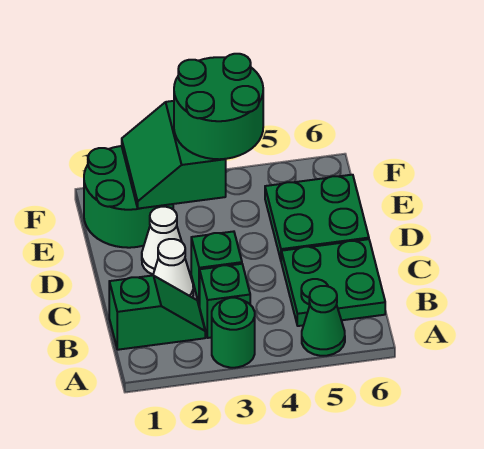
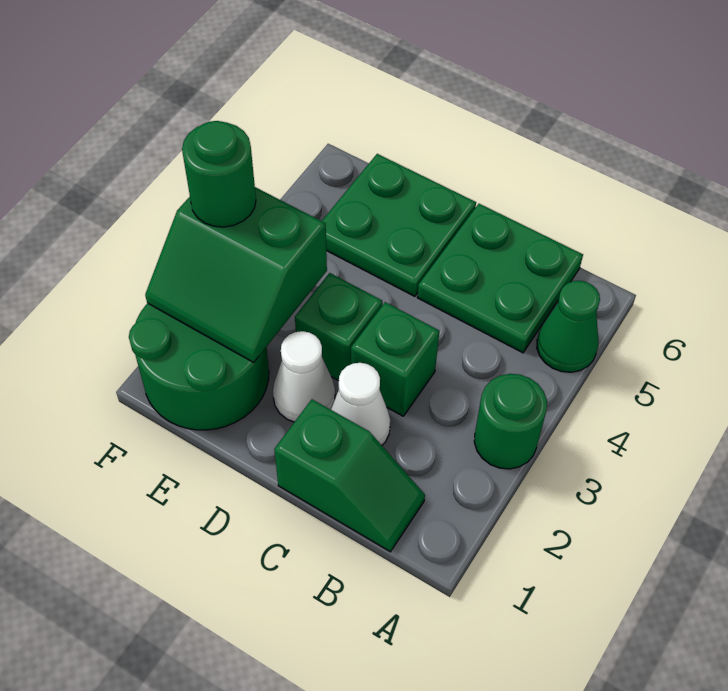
green 1x2 slope [109,275,205,350] -> green 1x2 slope turned to [274,399,425,552]
green 1x1 brick [200,264,250,338] -> green 1x1 brick moved to [295,273,382,381]
green 2x2 round brick [174,54,263,159] -> green 1x1 round brick [182,121,256,227]

